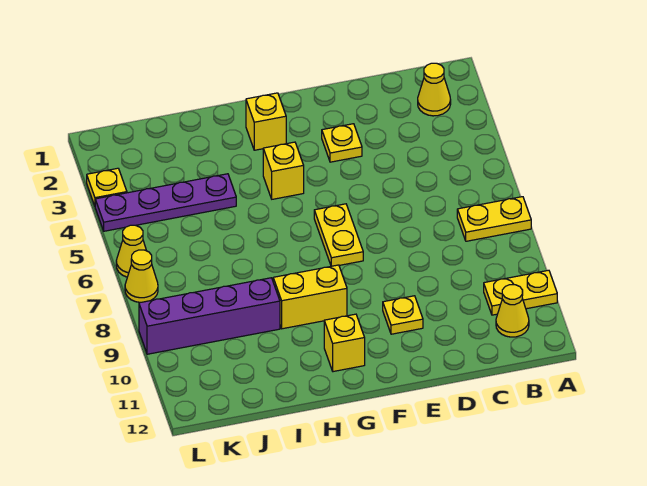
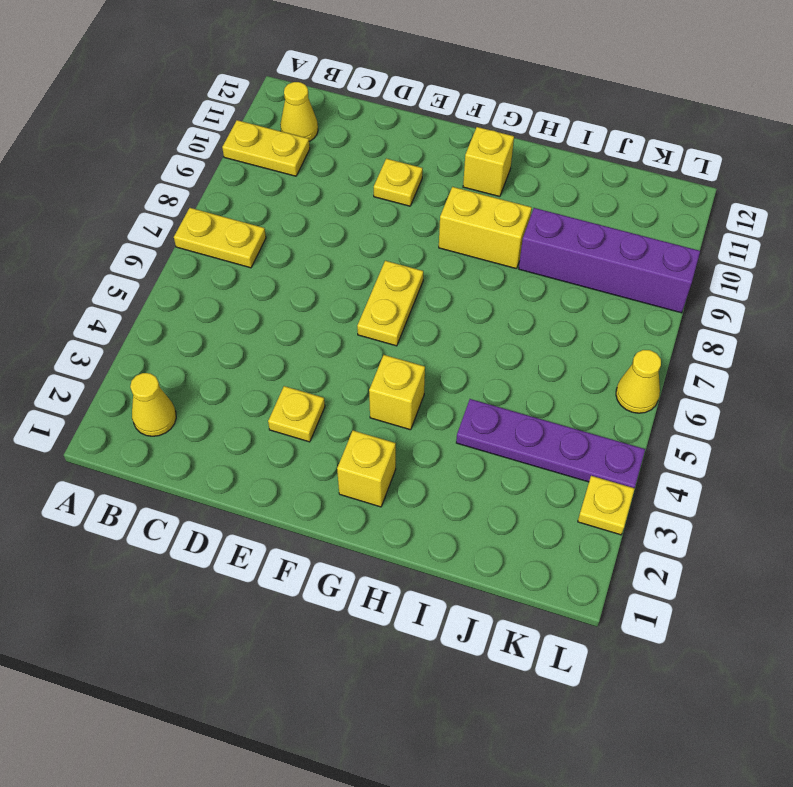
yellow 1x1 cone [125,250,158,303] -> none

